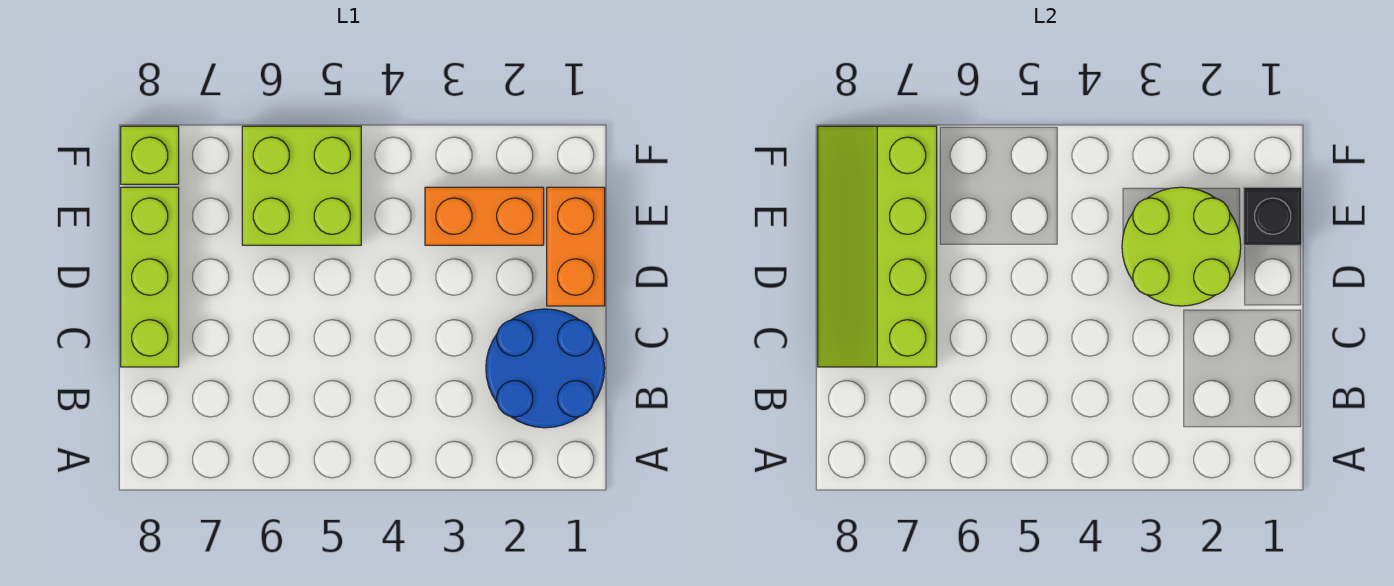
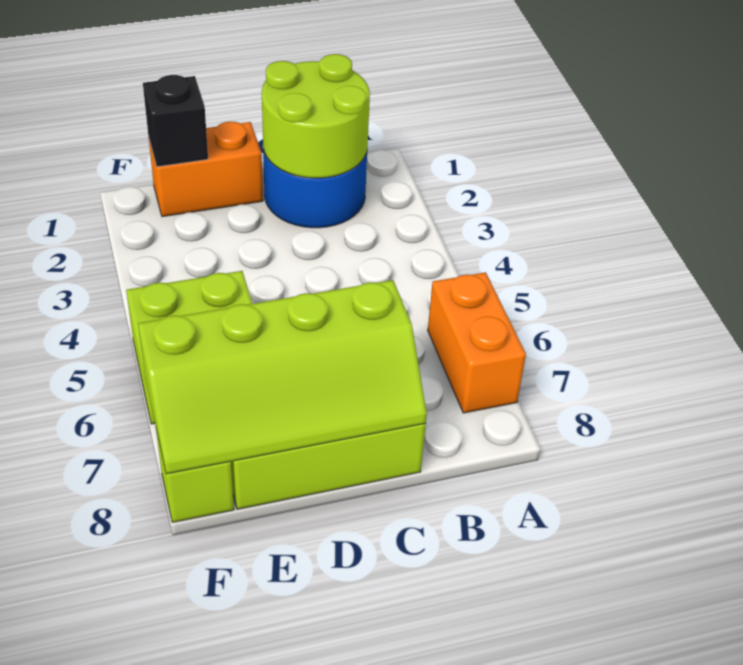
lime 2x2 round brick [1122,187,1241,306] -> lime 2x2 round brick moved to [262,54,370,178]
orange 1x2 brick [425,187,544,245] -> orange 1x2 brick moved to [428,272,526,413]

